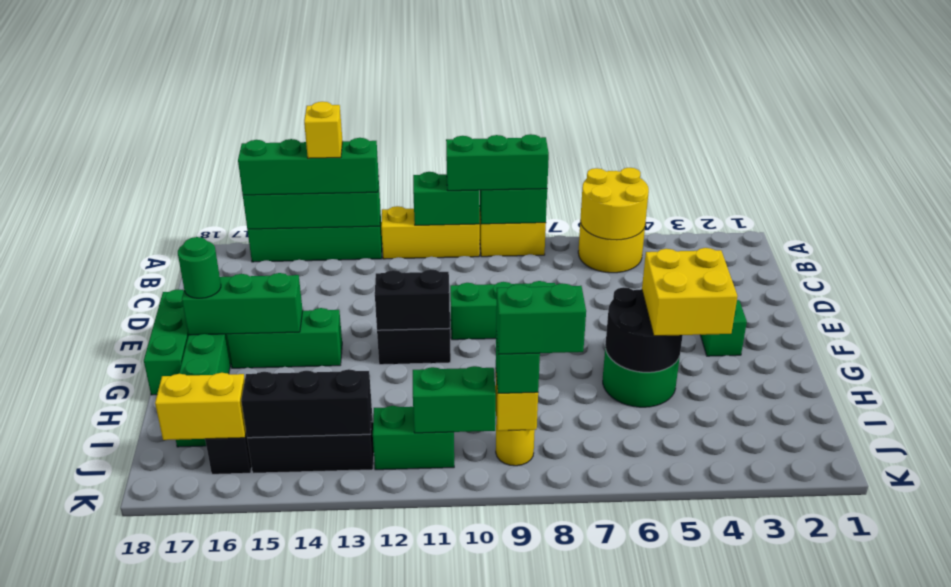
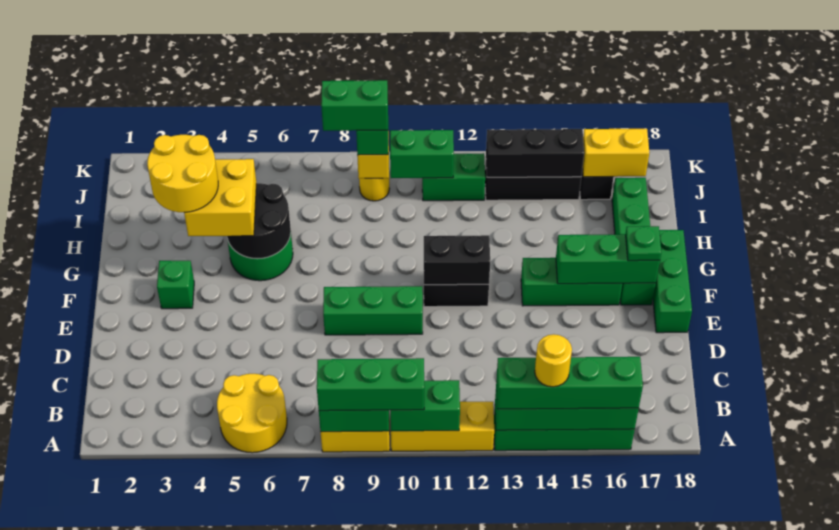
yellow 2x2 round brick [580,168,649,240] -> yellow 2x2 round brick moved to [147,135,218,212]
yellow 1x1 brick [304,102,342,158] -> yellow 1x1 round brick [535,334,572,387]
green 1x1 round brick [178,237,221,298] -> green 1x1 plate [626,226,661,261]

